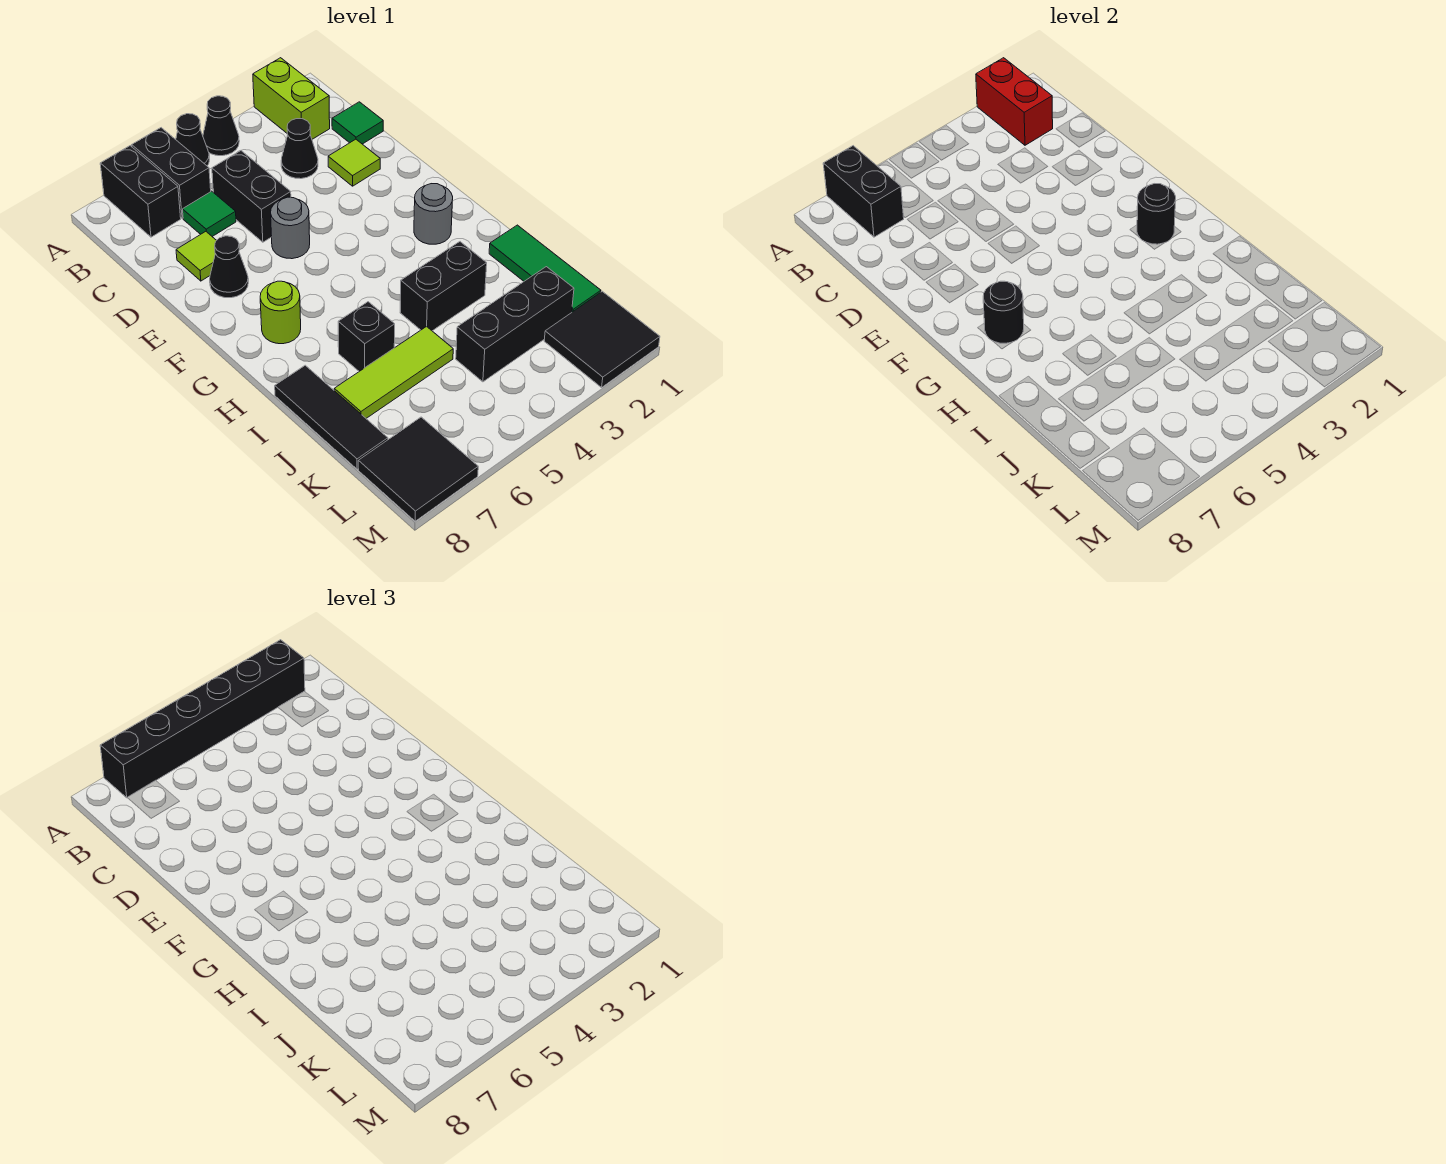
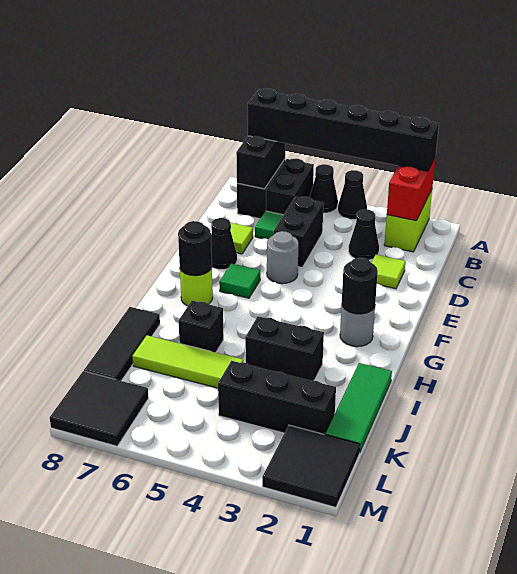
green 1x1 tile [332,102,383,144] -> green 1x1 tile moved to [219,263,260,298]

